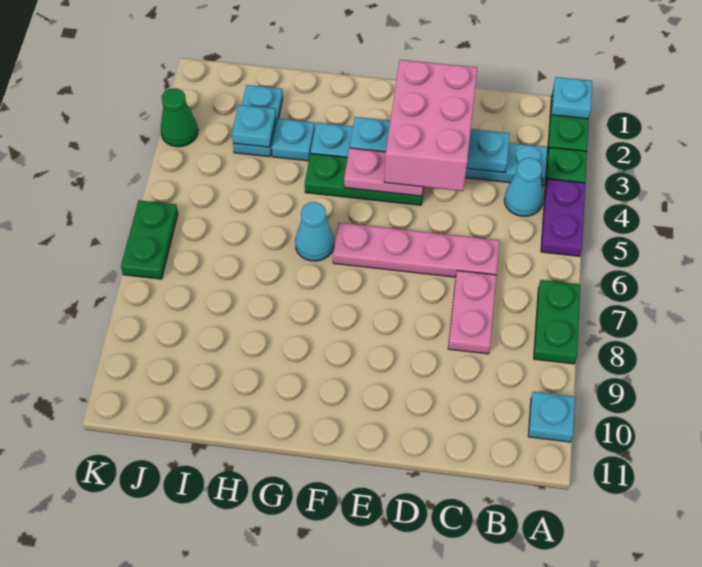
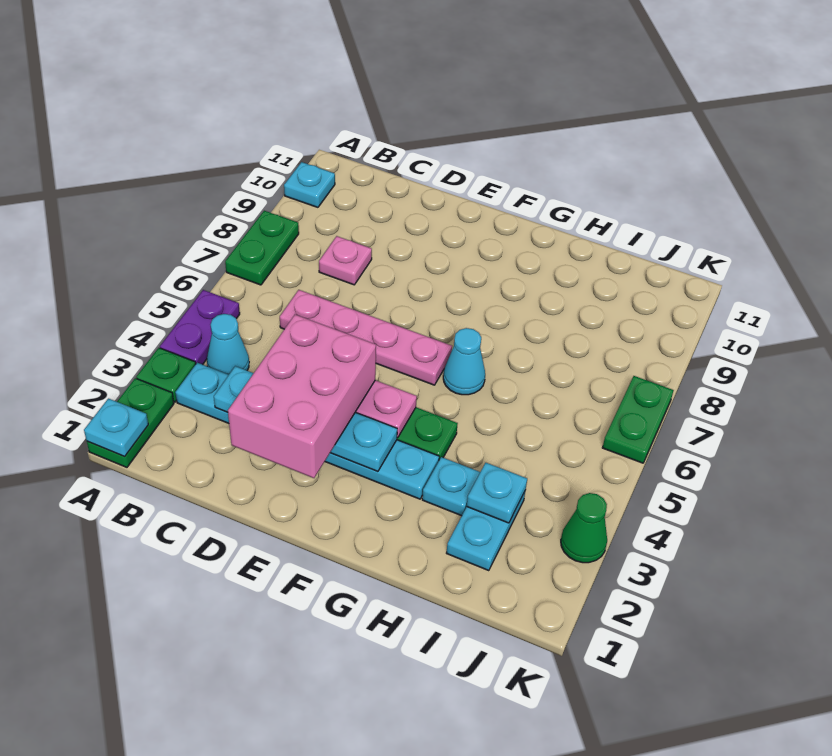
pink 1x2 plate [448,271,496,354] -> pink 1x1 plate [319,236,372,285]

